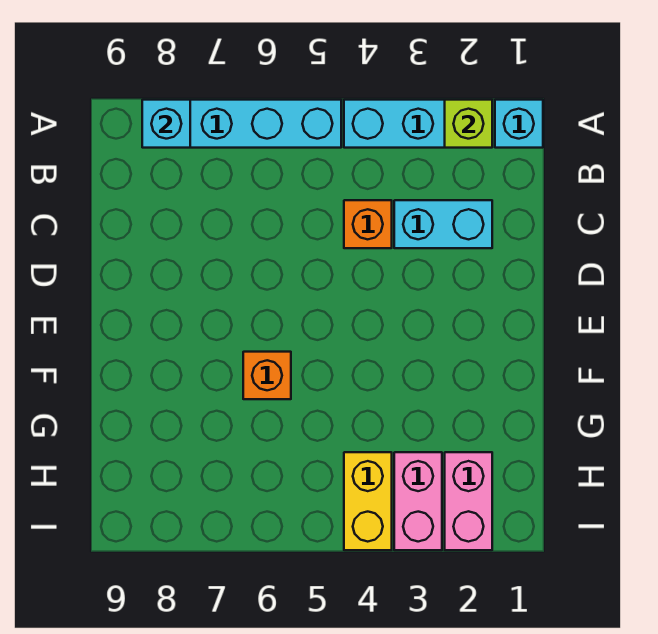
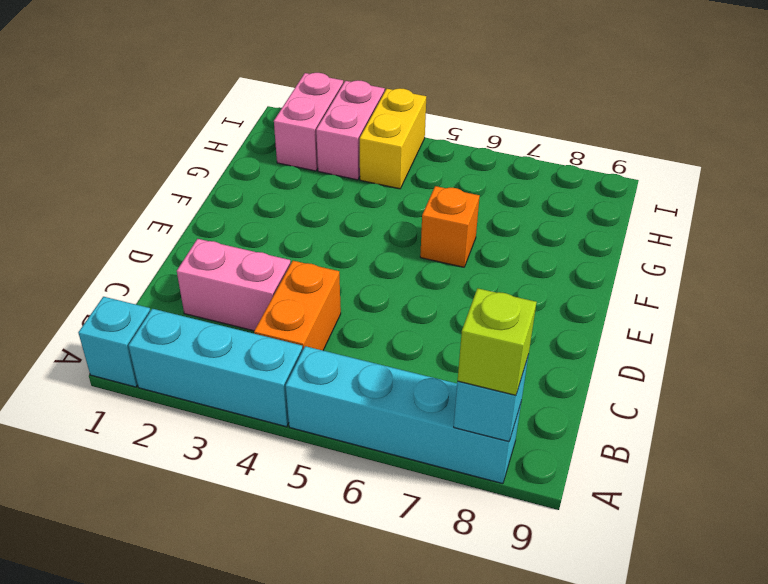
lime 1x1 brick [445,100,492,148] -> lime 1x1 brick moved to [458,288,537,395]
cyan 1x2 brick [394,200,492,248] -> pink 1x2 brick [177,239,291,331]
orange 1x1 brick [344,200,392,248] -> orange 1x2 brick [254,261,341,350]

